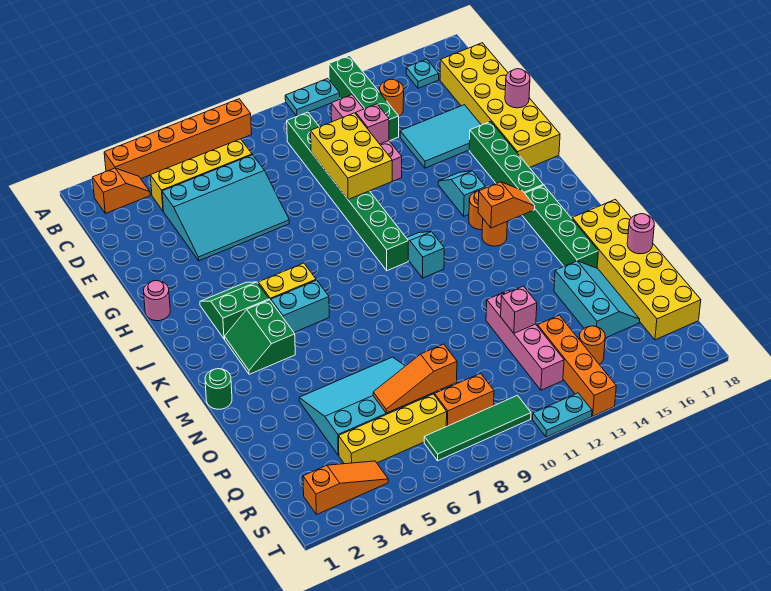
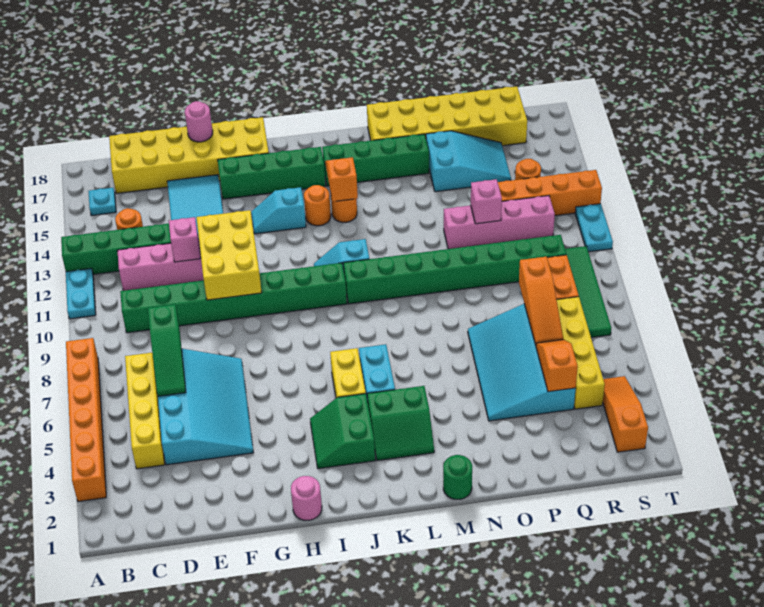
orange 1x2 slope [93,168,150,213] -> orange 1x2 slope moved to [536,340,578,392]
none -> green 1x3 slope [148,304,186,396]
yellow 2x3 brick [311,113,392,200] -> yellow 2x3 brick turned to [197,210,262,300]
none -> green 1x8 brick [343,235,566,304]
cyan 2x3 slope [554,261,640,338] -> cyan 2x3 slope turned to [426,131,511,192]
pink 1x1 round brick [627,214,654,254] -> none

